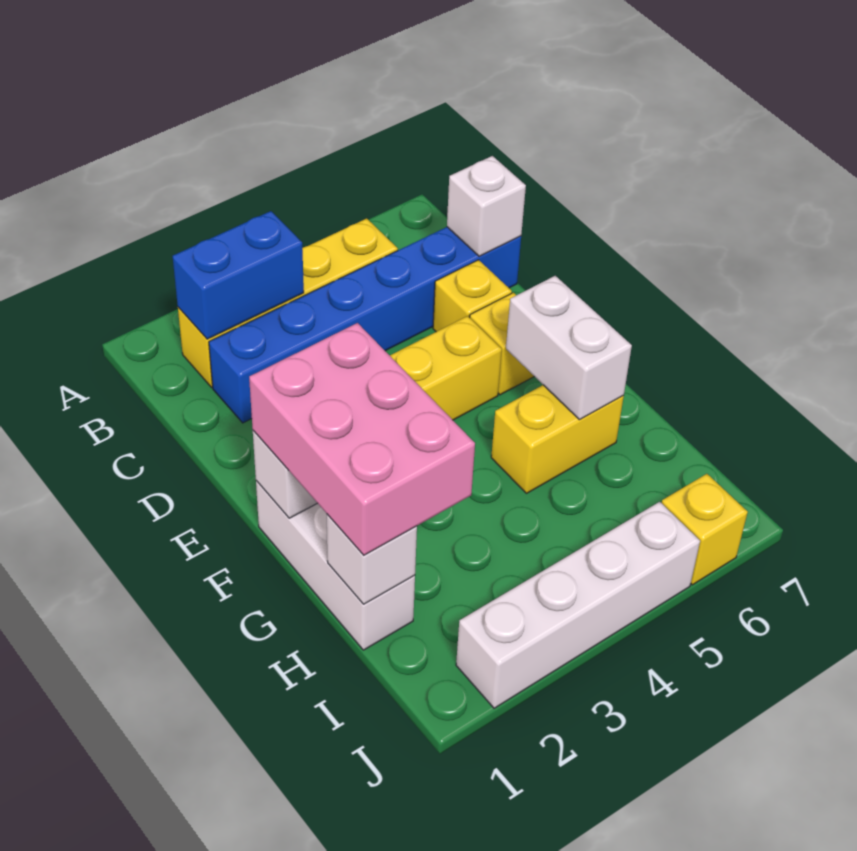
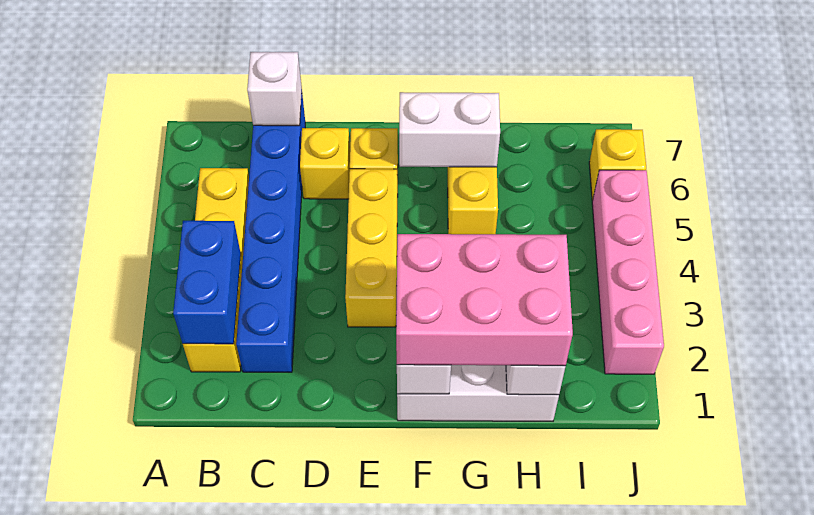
white 1x4 brick [456,502,700,708] -> pink 1x4 brick [592,170,664,374]

